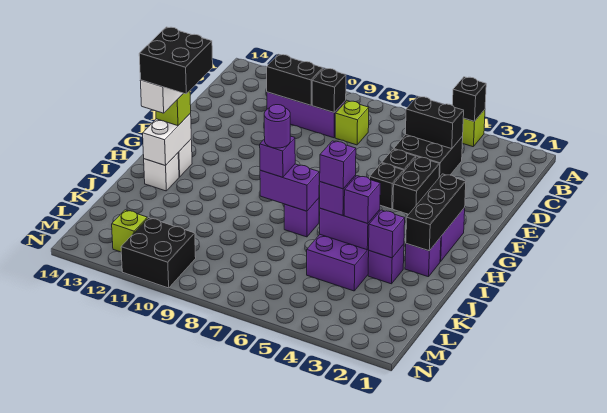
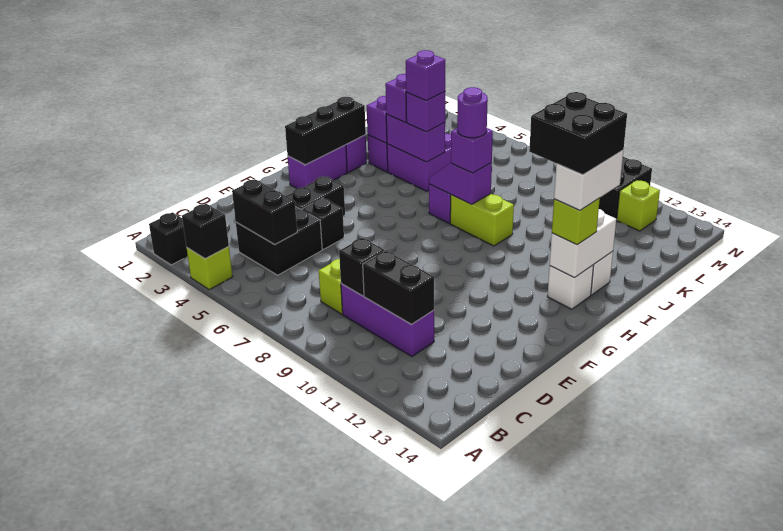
black 1x1 brick [370,163,404,209] -> black 1x1 brick moved to [149,212,188,265]
purple 1x2 brick [260,164,319,211] -> purple 1x2 slope [429,163,492,204]
none -> lime 1x2 brick [450,194,514,246]

